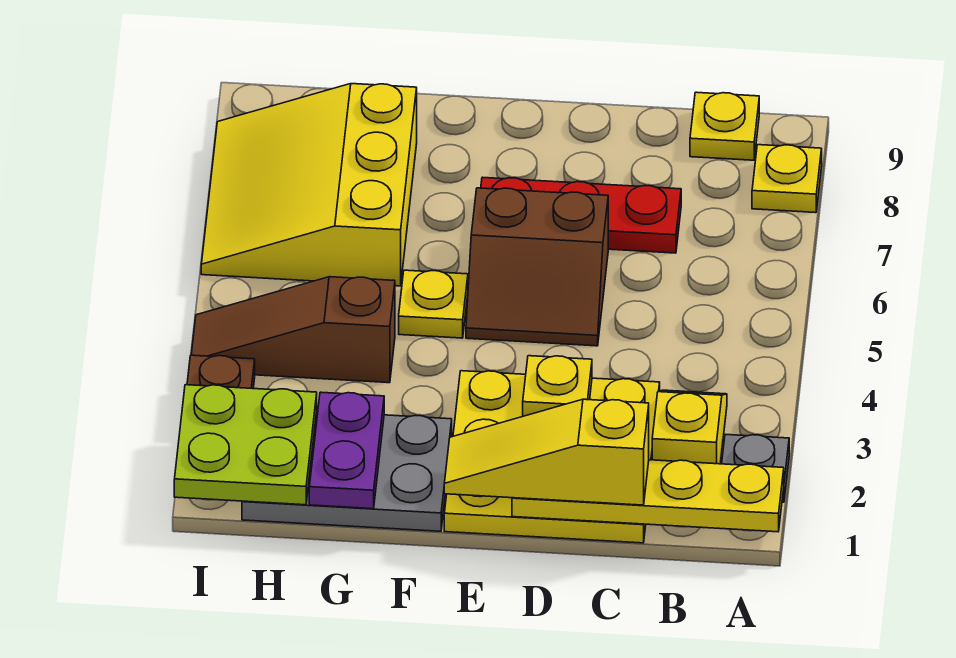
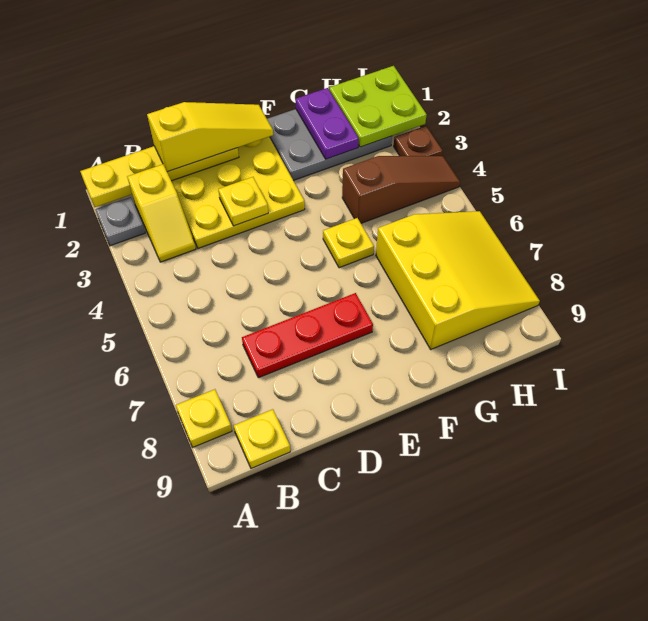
brown 2x2 slope [466,188,608,346] -> none

